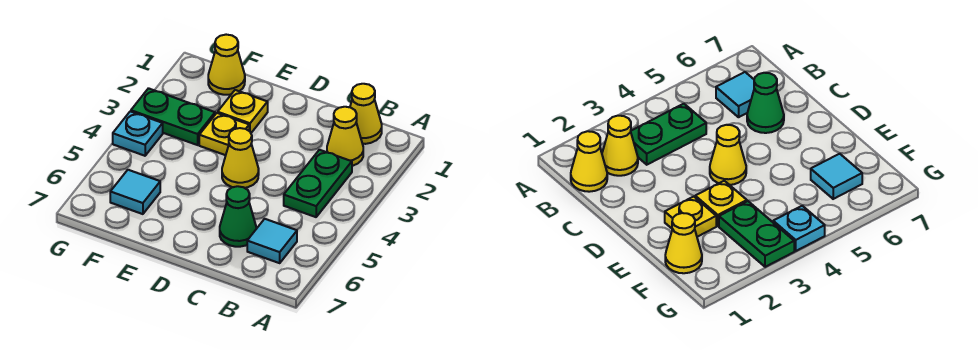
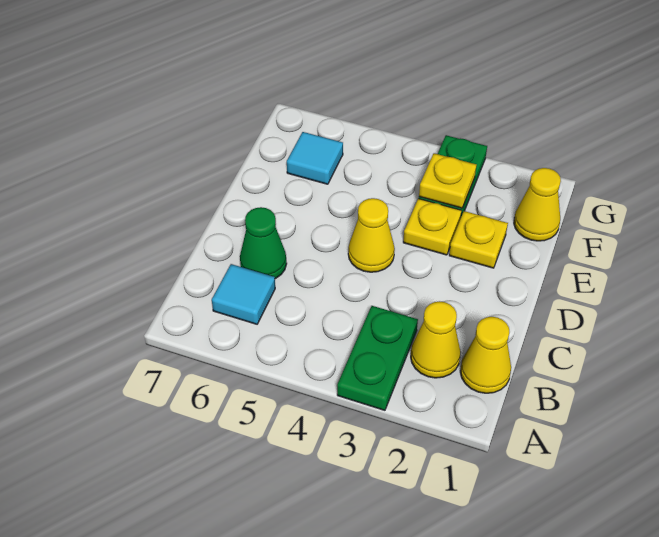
green 1x2 plate [284,150,352,217] -> green 1x2 plate turned to [337,306,418,410]
none -> yellow 1x1 plate [419,153,476,208]
cyan 1x1 plate [113,111,163,156] -> none

